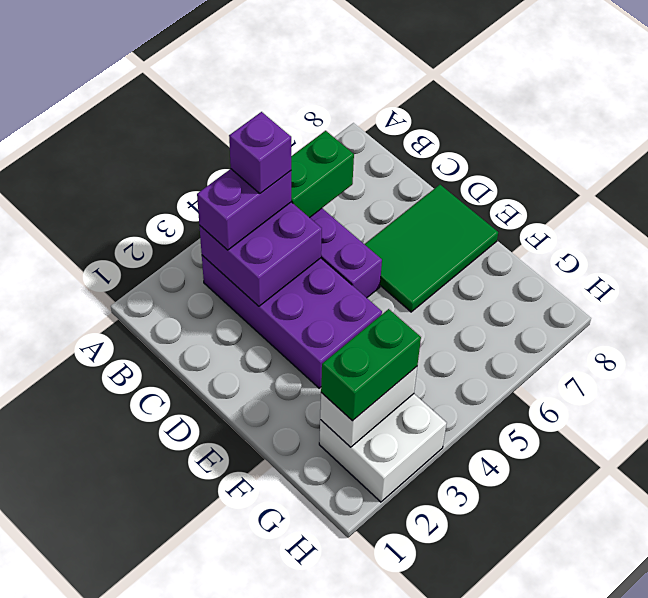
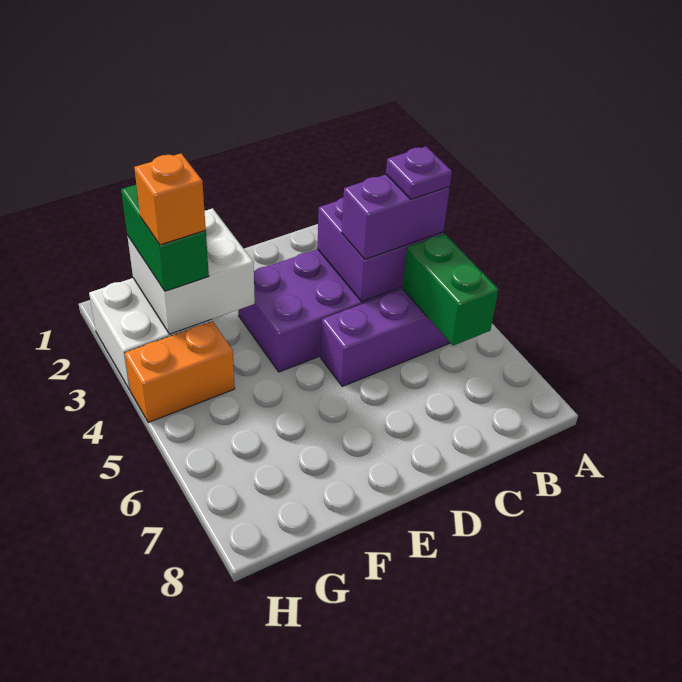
purple 1x2 brick [197,169,291,250] -> purple 1x2 brick turned to [342,175,450,259]
purple 1x1 brick [229,112,291,193] -> purple 1x1 plate [386,146,452,199]
green 2x3 tile [365,185,498,312] -> none
white 1x2 brick [320,367,417,447] -> white 2x2 brick [128,208,255,334]
none -> orange 1x1 brick [134,153,206,245]
none -> orange 1x2 brick [125,321,235,423]

